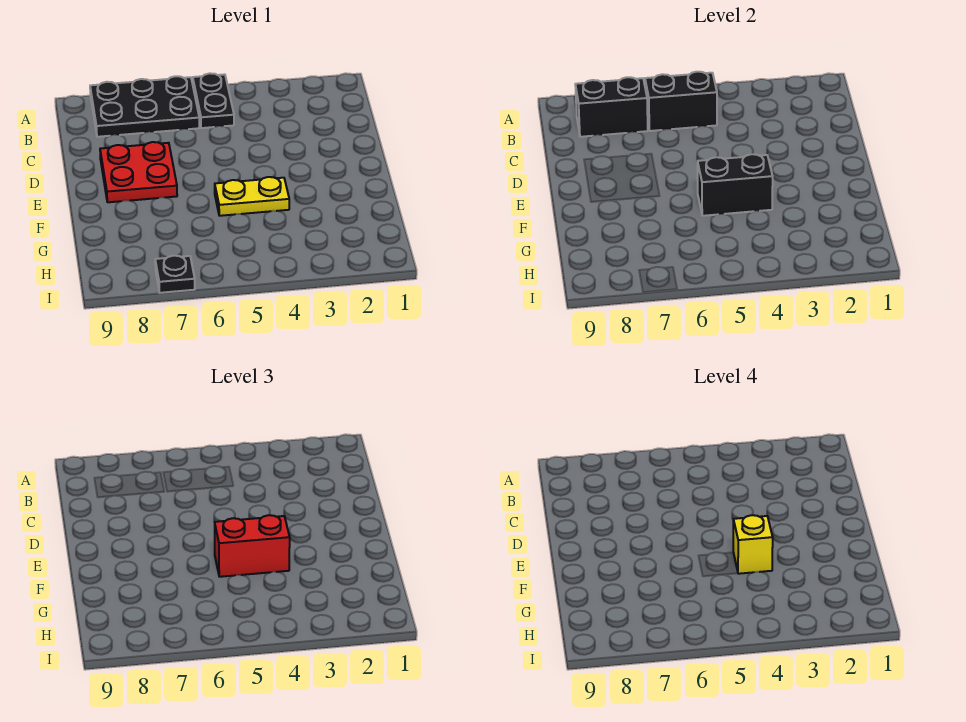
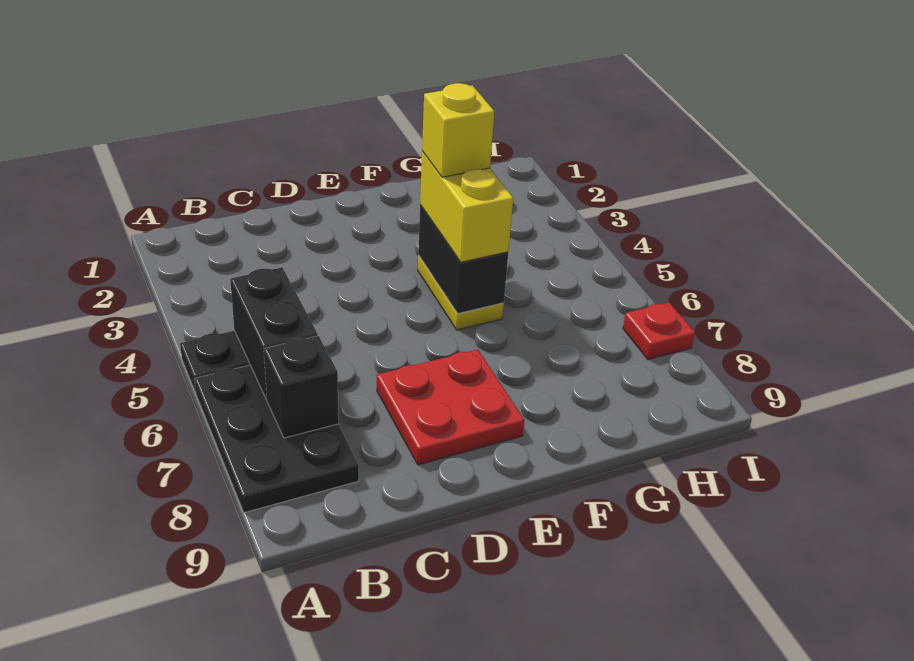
black 1x2 brick [575,77,648,137] -> black 1x1 brick [264,336,338,438]
red 1x2 brick [215,515,290,577] -> yellow 1x2 brick [420,151,513,262]
black 1x1 plate [155,256,195,293] -> red 1x1 plate [623,302,695,360]

